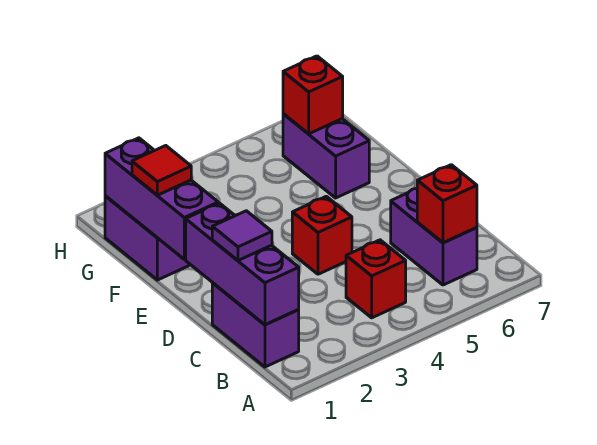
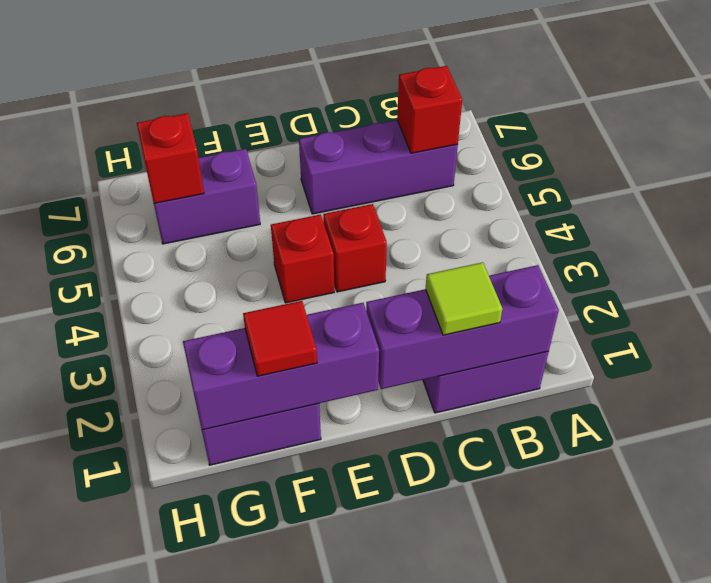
red 1x1 brick [346,240,406,318] -> red 1x1 brick moved to [271,214,334,303]
purple 1x2 brick [391,188,477,285] -> purple 1x3 brick [299,120,458,214]
purple 1x1 tile [212,211,272,260] -> lime 1x1 tile [426,262,502,335]

